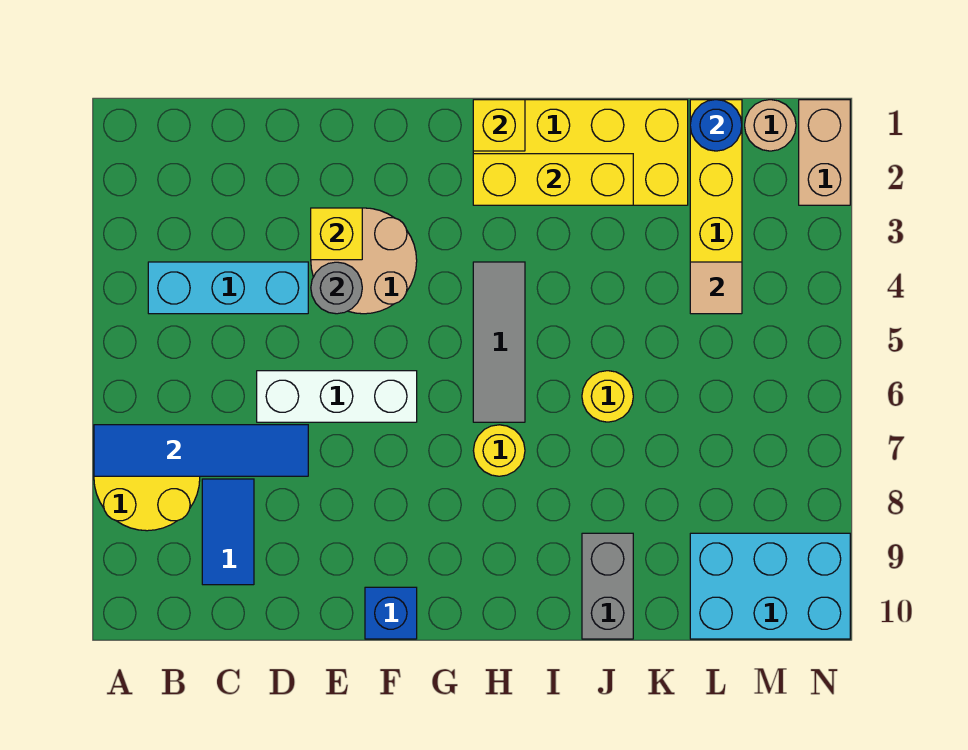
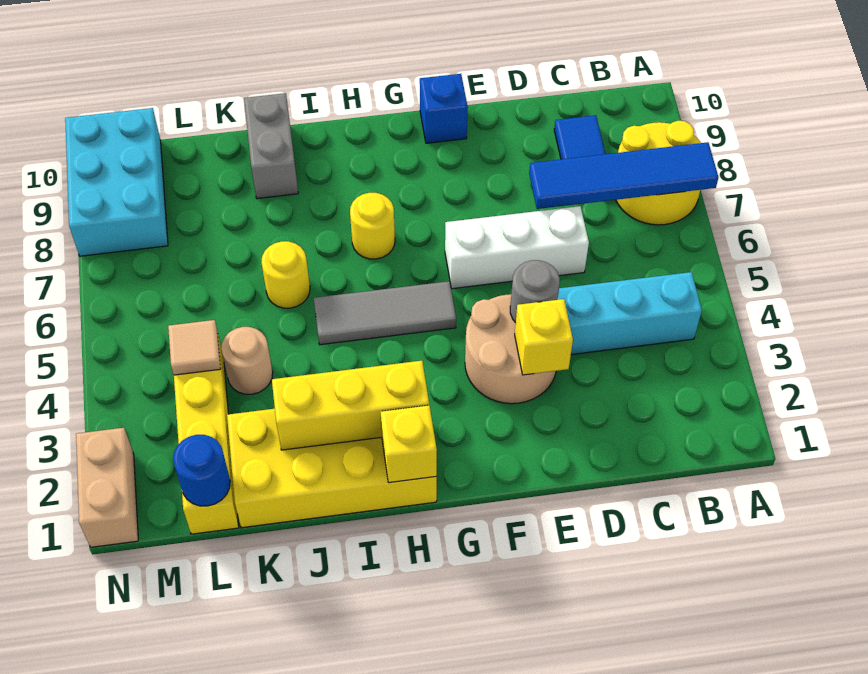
grey 1x3 tile [473,262,525,422] -> grey 1x3 tile turned to [314,281,456,345]
cyan 2x3 brick [690,533,850,639] -> cyan 2x3 brick turned to [65,108,168,256]
tan 1x1 round brick [745,100,796,151] -> tan 1x1 round brick moved to [221,327,273,394]

